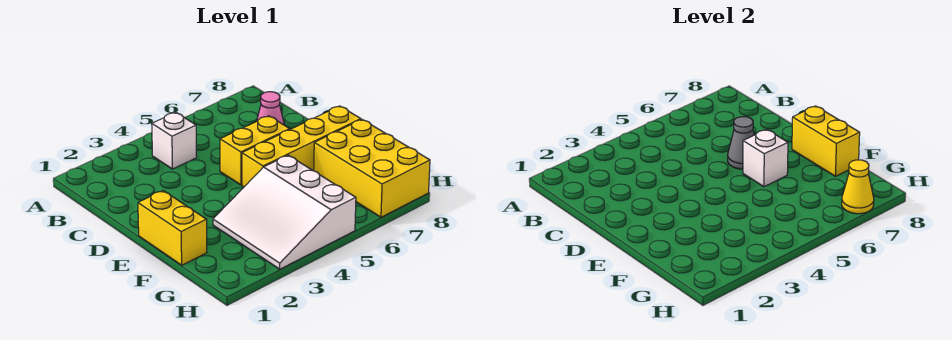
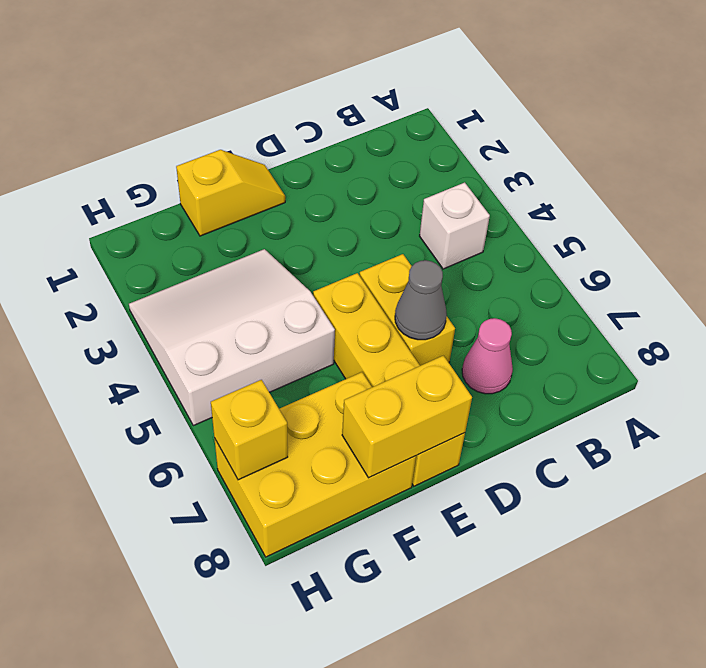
yellow 1x2 brick [138,191,207,265] -> yellow 1x2 slope [176,150,285,236]
white 1x1 brick [743,129,788,187] -> none
yellow 1x1 cone [842,160,874,214] -> yellow 1x1 brick [211,380,288,480]

